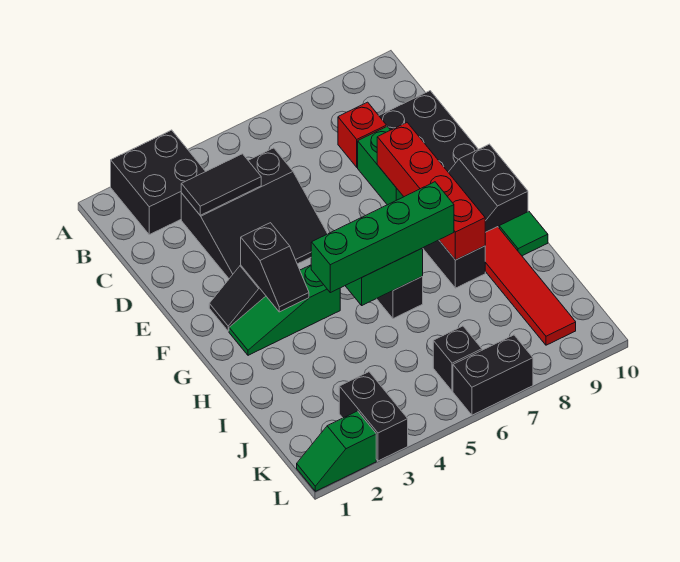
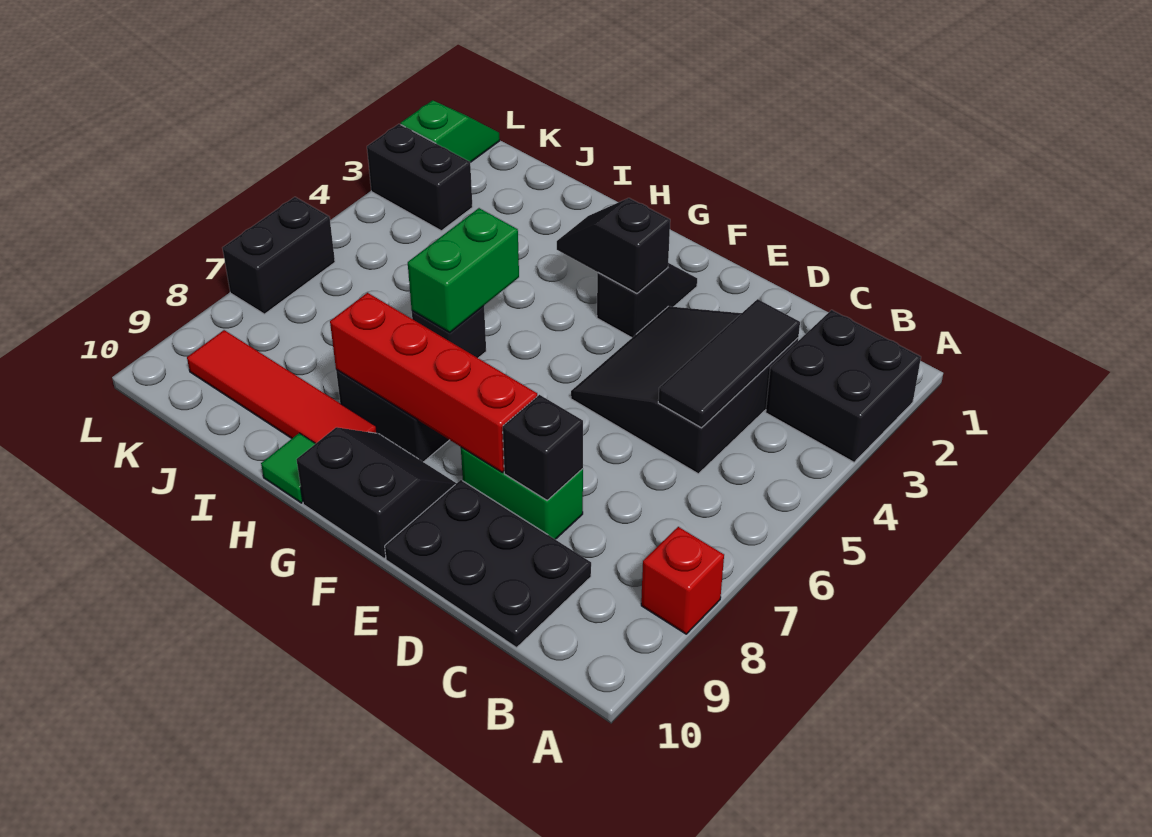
black 1x2 tile [181,154,261,215] -> black 1x3 tile [658,299,800,428]
red 1x1 brick [338,102,387,167] -> red 1x1 brick moved to [641,527,724,634]
green 1x3 slope [229,265,340,355] -> none
green 1x4 brick [311,182,454,293] -> none
black 1x1 brick [433,326,482,391] -> black 1x1 brick moved to [503,395,583,500]

